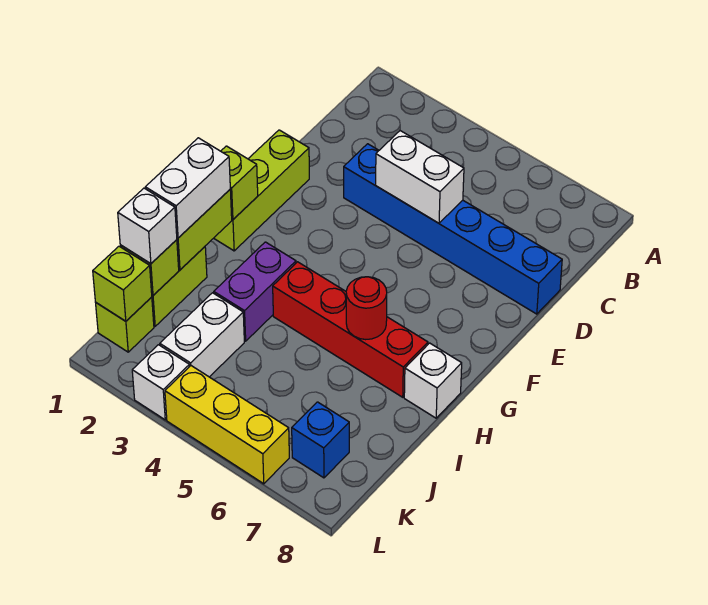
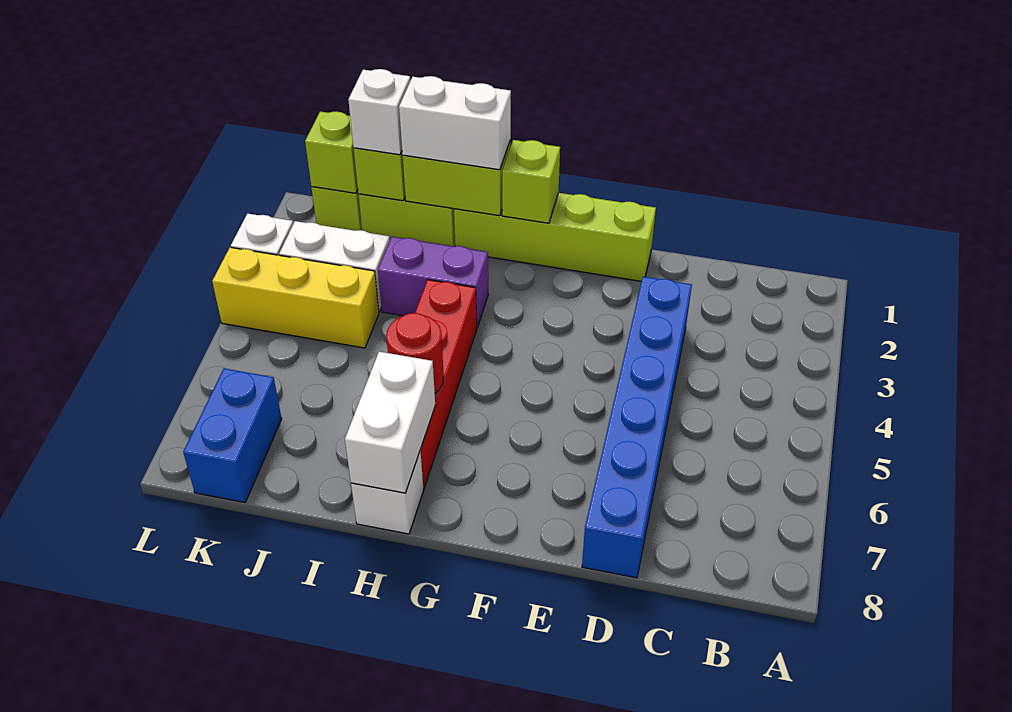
white 1x2 brick [376,131,464,223] -> white 1x2 brick moved to [345,352,435,493]
lime 1x3 brick [214,130,309,251] -> lime 1x4 brick [454,193,656,281]
blue 1x1 brick [292,402,349,478] -> blue 1x2 brick [183,368,282,502]
yellow 1x3 brick [165,366,289,484] -> yellow 1x3 brick turned to [212,247,379,348]

